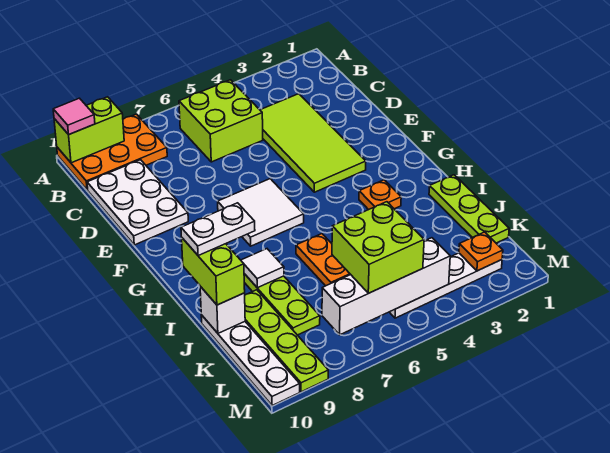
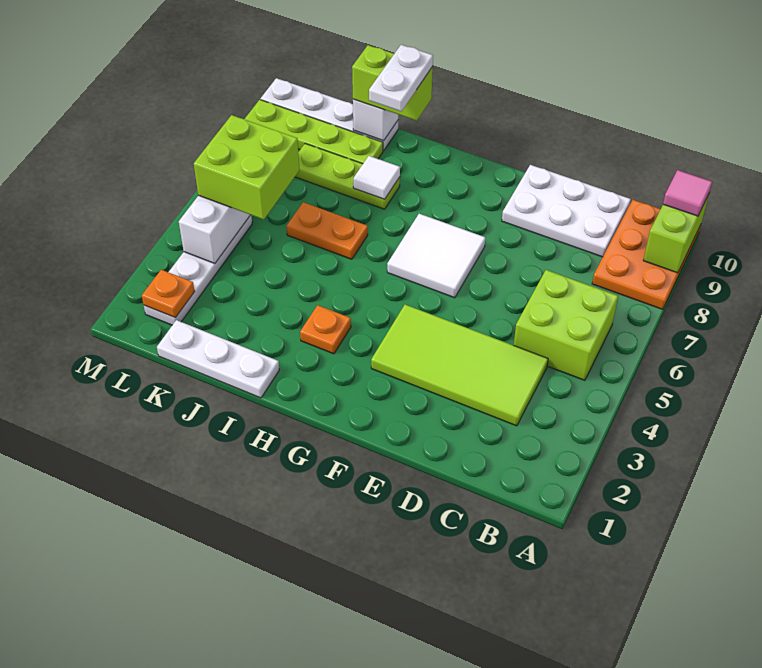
lime 1x3 plate [429,175,509,243] -> white 1x3 plate [157,320,279,398]

